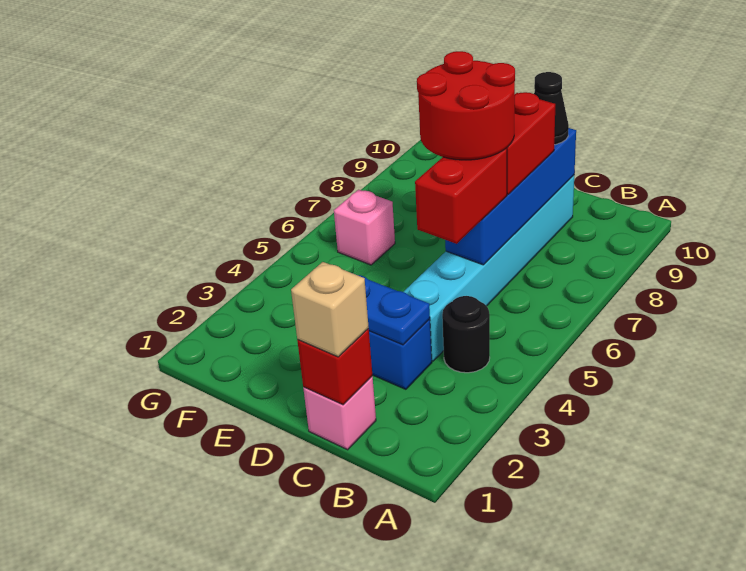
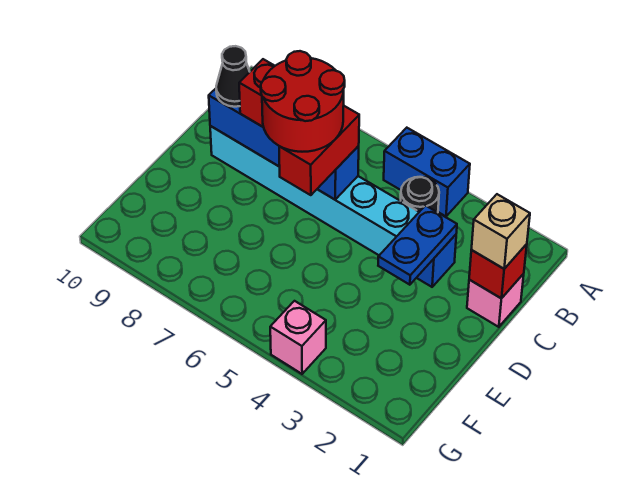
none -> blue 1x2 brick [384,128,470,216]
red 1x2 brick [415,148,507,244] -> red 1x2 brick turned to [279,106,359,195]
pink 1x1 brick [334,190,395,265] -> pink 1x1 brick moved to [270,301,326,374]

